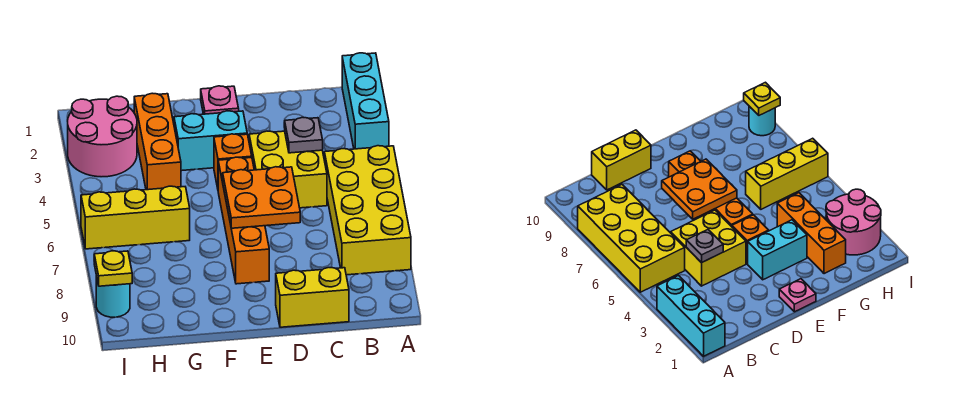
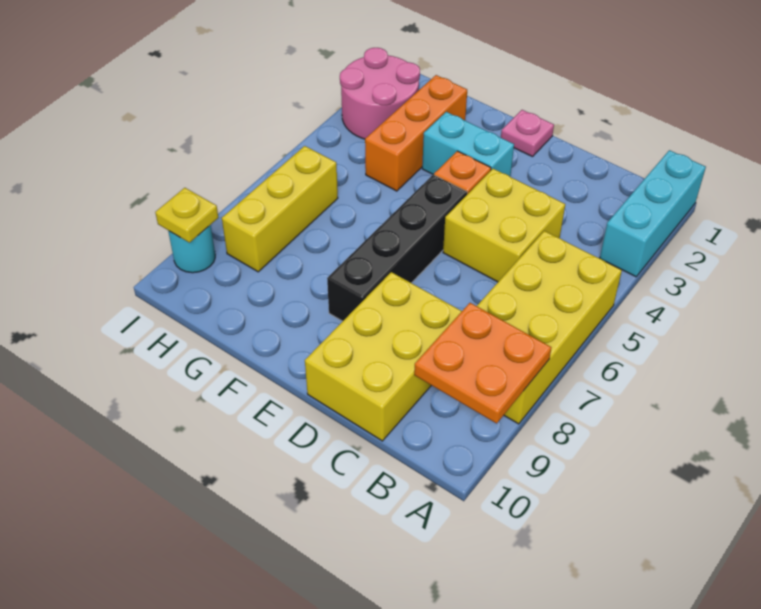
grey 1x1 plate [285,117,323,153] -> none
yellow 1x2 brick [276,268,349,327] -> yellow 2x3 brick [305,272,462,441]
orange 2x2 plate [223,167,300,228] -> orange 2x2 plate moved to [414,303,551,423]
orange 1x4 brick [218,157,269,284] -> black 1x4 brick [327,175,467,321]
yellow 1x3 brick [81,186,190,249] -> yellow 1x3 brick turned to [222,146,338,272]

